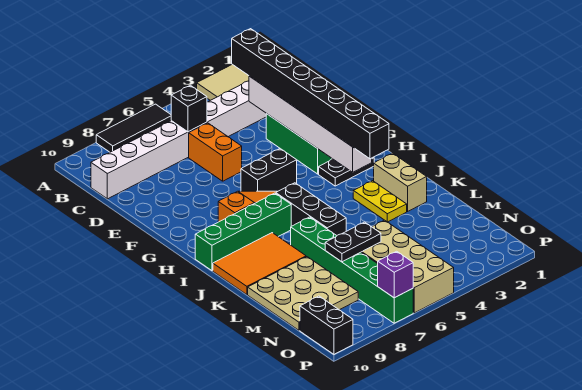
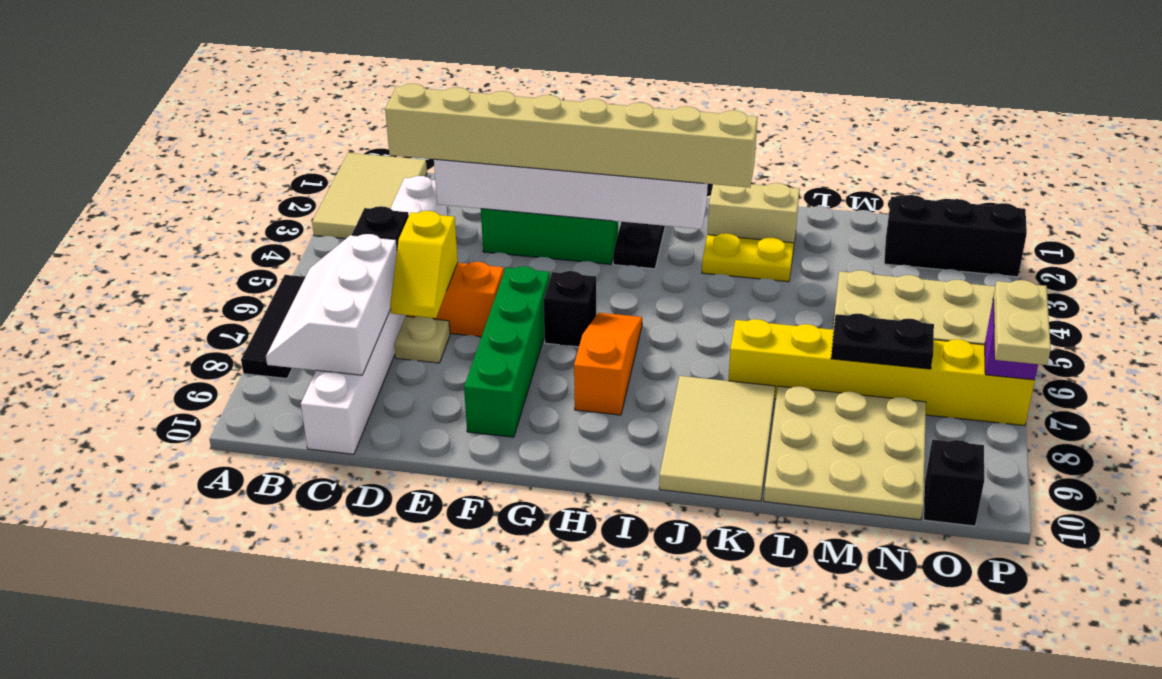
none -> white 2x3 slope [266,234,397,375]
black 1x8 brick [232,29,389,159] -> tan 1x8 brick [385,84,758,188]
none -> yellow 1x2 slope [390,211,458,318]
none -> tan 1x1 plate [394,316,450,363]
black 1x2 brick [241,149,297,192] -> black 1x1 brick [543,271,596,347]
black 1x3 brick [276,183,346,235] -> black 1x3 brick moved to [884,195,1027,277]
green 1x4 brick [195,193,291,271] -> green 1x4 brick moved to [464,266,550,437]
orange 2x3 tile [213,233,306,295] -> tan 2x3 tile [659,376,775,501]
green 1x6 brick [291,217,413,323] -> yellow 1x6 brick [728,319,1035,426]
black 1x2 plate [325,222,381,262] -> black 1x2 plate turned to [831,313,934,369]
black 1x2 brick [300,296,353,354] -> black 1x1 brick [924,439,984,526]
none -> tan 1x2 plate [993,280,1051,365]

